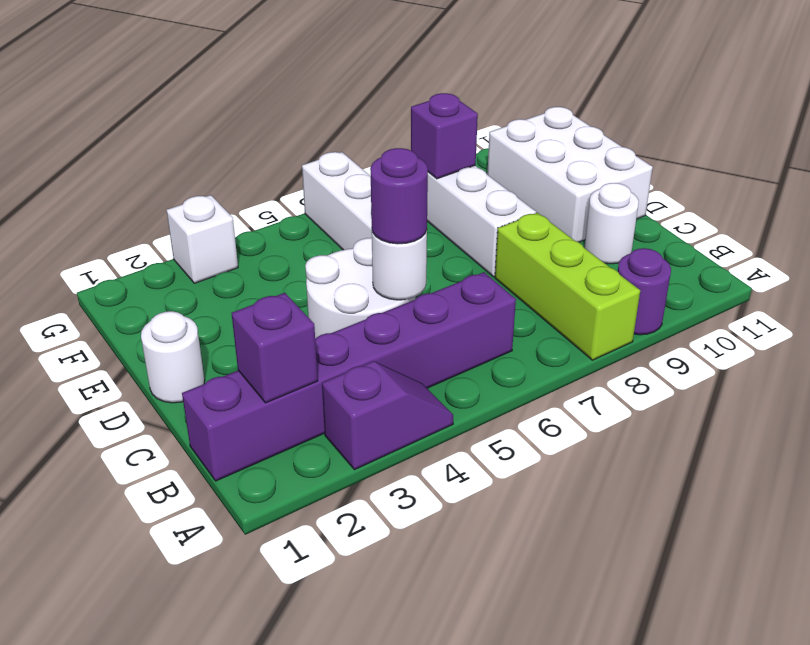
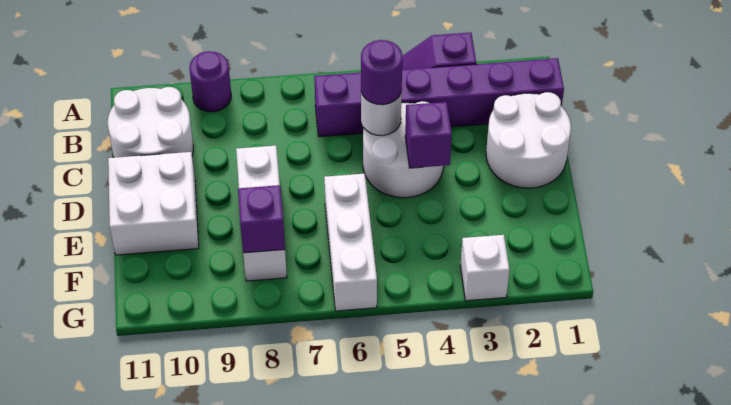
lime 1x3 brick [495,213,640,360] -> none
purple 1x1 brick [232,293,318,403] -> purple 1x1 brick moved to [405,102,452,168]
white 1x1 round brick [584,183,639,264] -> white 2x2 round brick [108,87,194,158]
white 1x1 round brick [141,311,205,403] -> white 2x2 round brick [486,92,571,188]
white 2x3 brick [487,107,653,242] -> white 2x2 brick [108,152,199,255]

